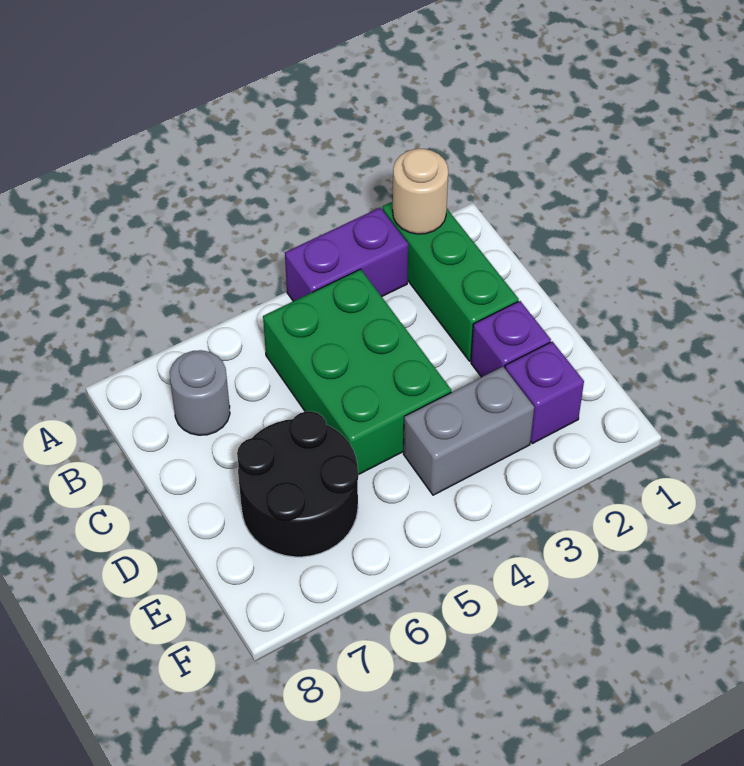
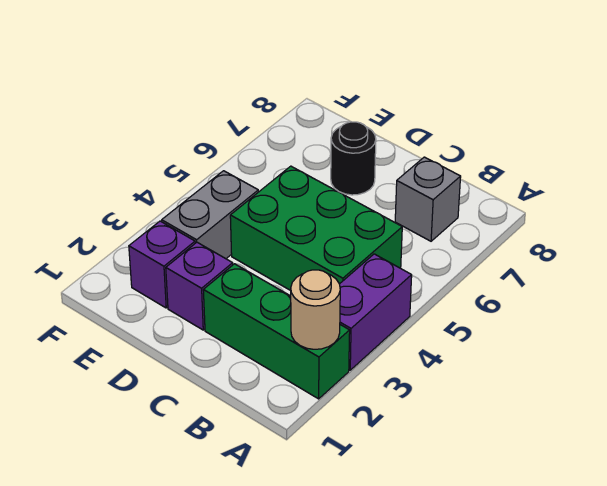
grey 1x1 round brick [170,350,230,435] -> grey 1x1 brick [395,157,461,241]
black 2x2 round brick [237,411,358,557] -> black 1x1 round brick [331,122,376,195]

